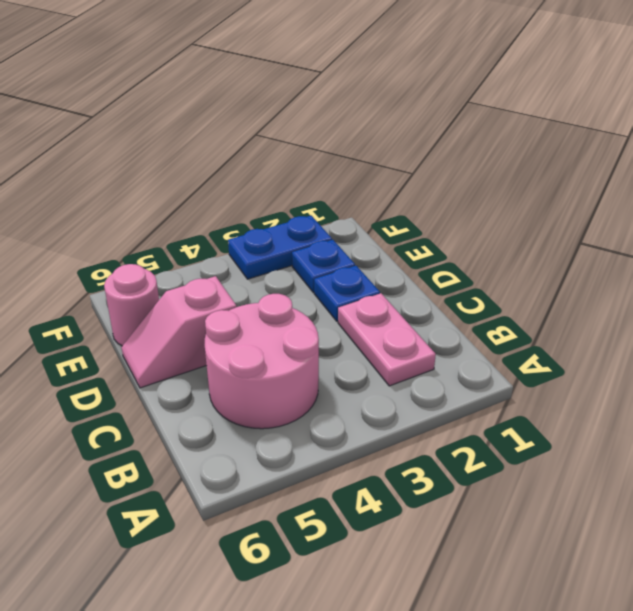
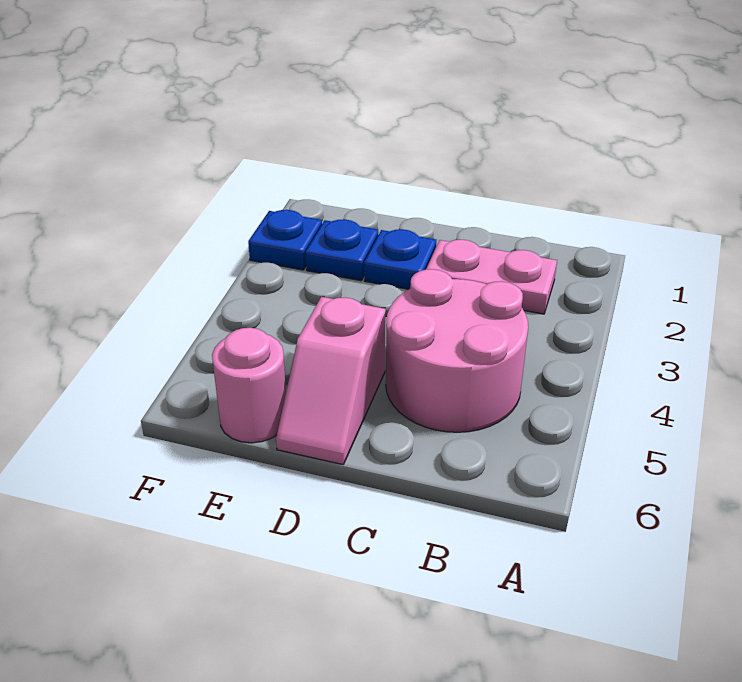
blue 1x2 plate [228,216,332,279] -> blue 1x1 plate [248,210,322,270]

